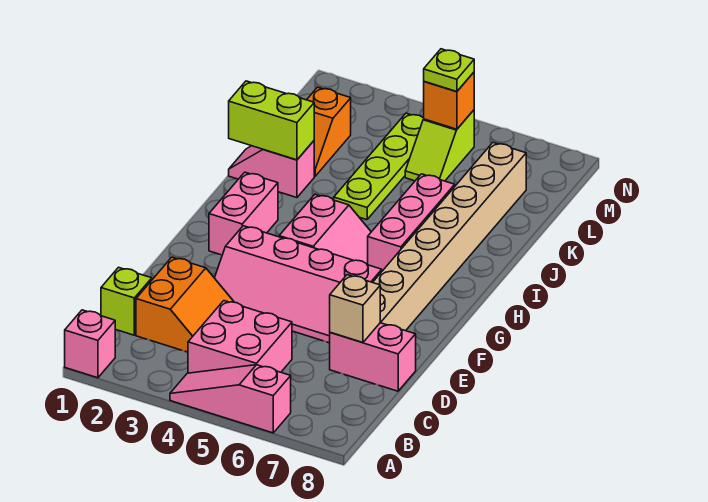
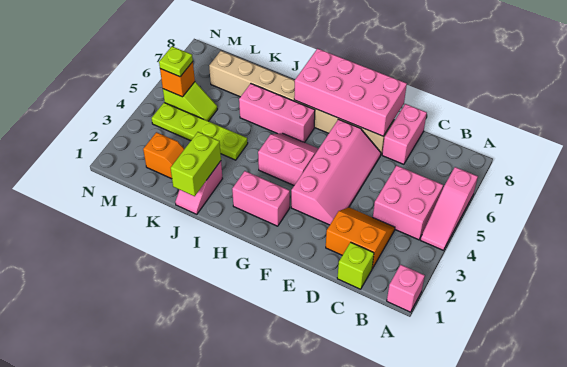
tan 1x1 brick [330,275,380,342] -> none
none -> pink 2x4 brick [294,49,407,136]

